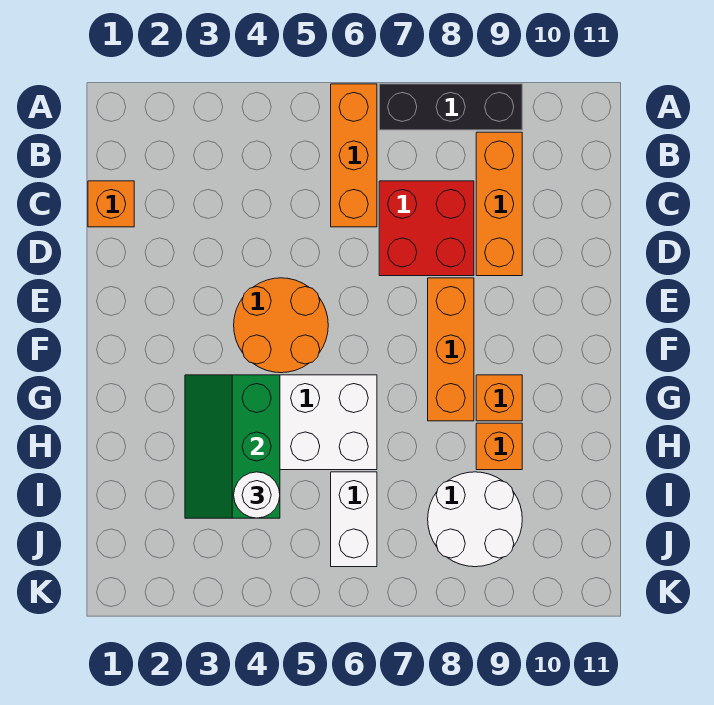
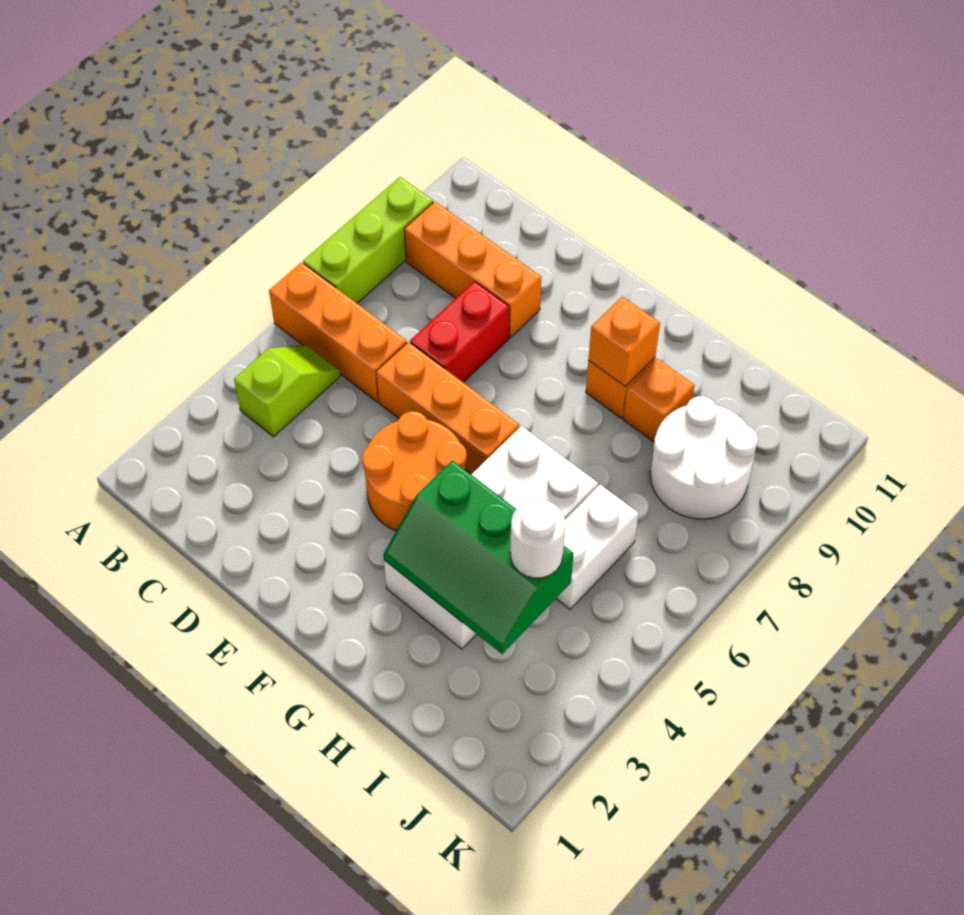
black 1x3 brick [379,84,522,130] -> lime 1x3 brick [303,177,433,303]
none -> lime 1x2 slope [234,345,340,437]
orange 1x1 brick [88,181,134,227] -> orange 1x1 brick moved to [588,296,660,386]
red 2x2 brick [379,181,474,276] -> red 1x2 brick [410,282,509,382]
orange 1x3 brick [428,278,474,421] -> orange 1x3 brick moved to [376,342,519,474]
white 1x2 brick [331,472,377,567] -> white 1x2 brick turned to [556,485,638,609]

